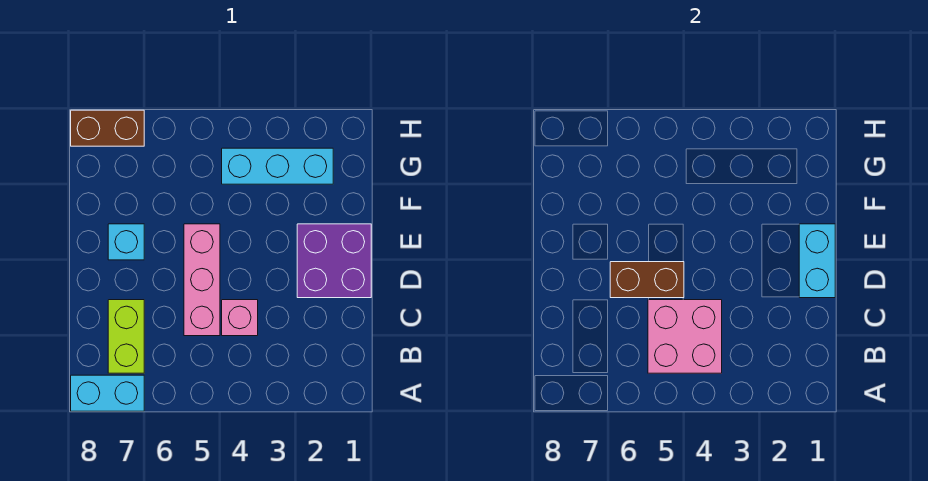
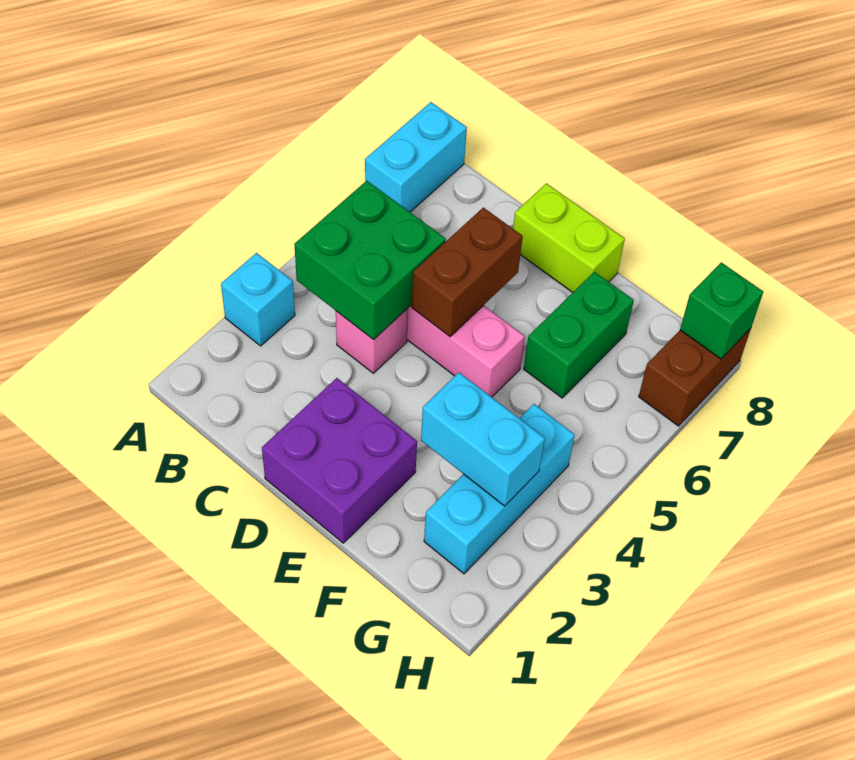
pink 2x2 brick [648,300,722,373] -> green 2x2 brick [294,181,446,340]
lime 1x2 brick [108,300,144,373] -> lime 1x2 brick moved to [513,183,625,292]
cyan 1x2 brick [799,224,835,298] -> cyan 1x2 brick moved to [421,373,545,506]
cyan 1x1 brick [108,224,144,260] -> cyan 1x1 brick moved to [221,253,295,346]
none -> green 1x2 brick [524,272,634,398]
none -> green 1x1 brick [680,262,763,359]

